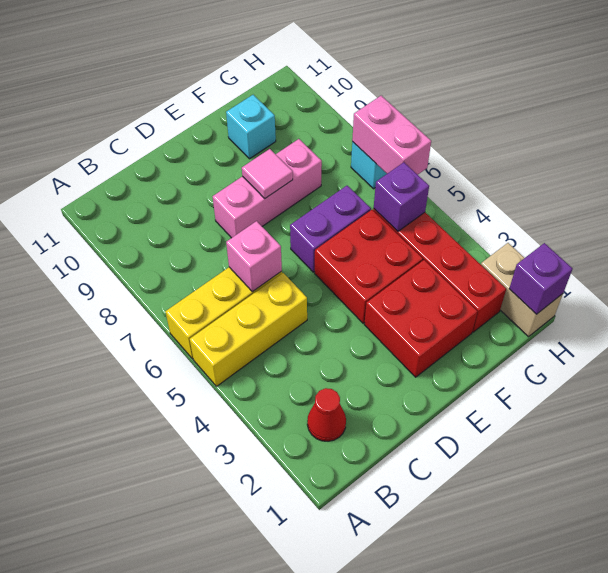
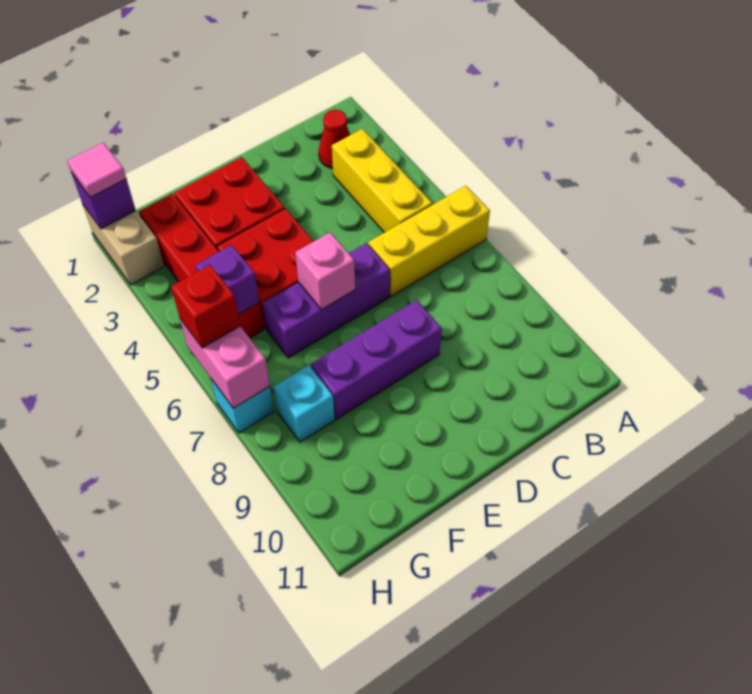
yellow 1x3 brick [190,273,307,386] -> yellow 1x3 brick turned to [332,129,432,233]
pink 1x1 brick [226,221,282,292] -> pink 1x1 brick moved to [295,232,355,310]
pink 1x3 brick [213,139,322,238] -> purple 1x3 brick [311,300,442,419]
purple 1x2 brick [290,186,371,272] -> purple 1x3 brick [262,243,390,358]
pink 1x1 tile [242,149,293,198] -> pink 1x1 tile moved to [68,143,126,197]
cyan 1x1 brick [226,95,276,159] -> cyan 1x1 brick moved to [273,365,335,442]
none -> red 1x1 brick [171,265,240,348]

